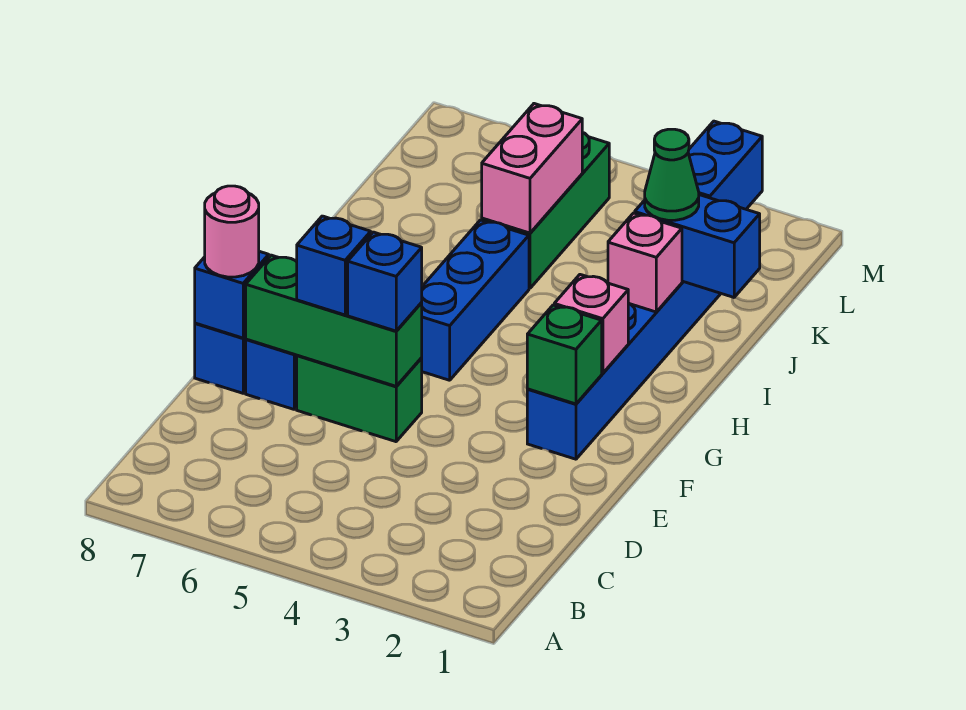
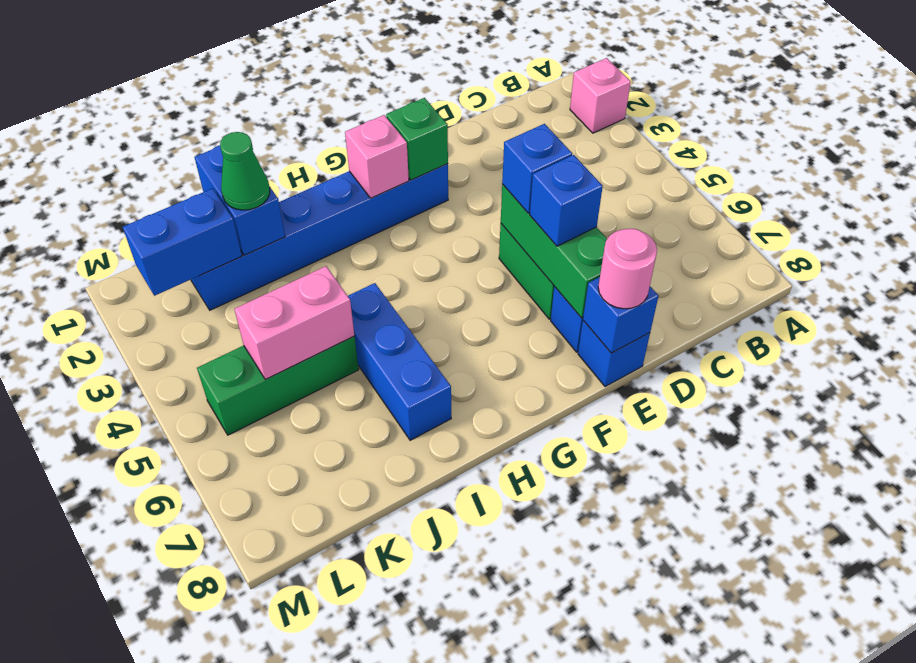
blue 1x3 brick [421,220,529,380] -> blue 1x3 brick turned to [348,283,451,440]
pink 1x1 brick [608,213,682,312] -> pink 1x1 brick moved to [570,58,631,133]

